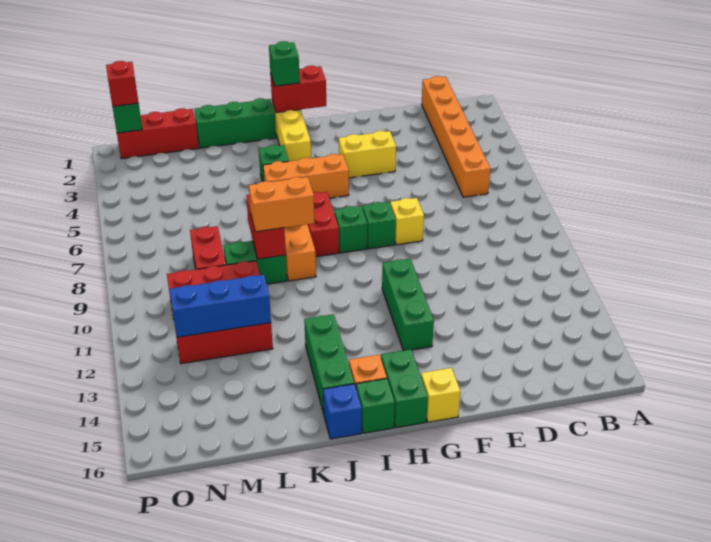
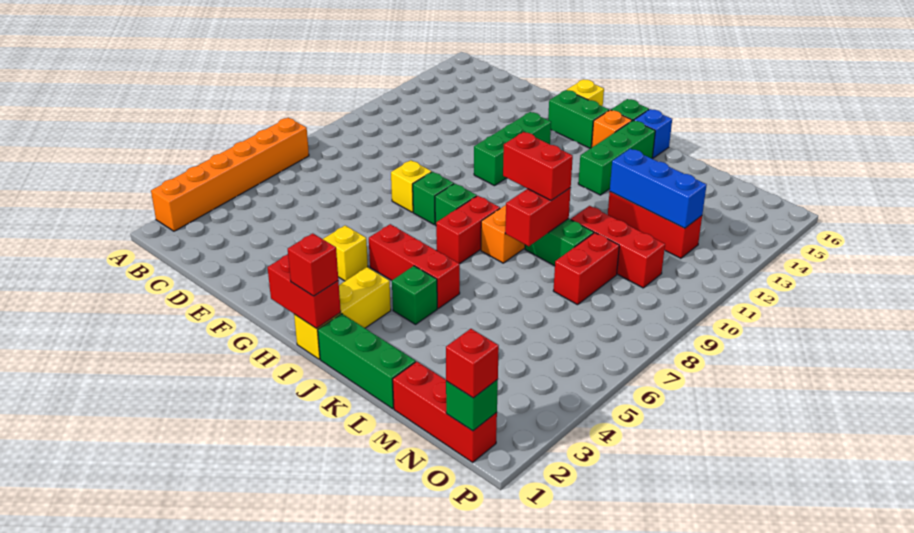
orange 1x6 brick [422,76,490,197] -> orange 1x6 brick moved to [151,118,309,231]
yellow 1x2 brick [339,131,396,178] -> yellow 1x1 brick [323,226,368,281]
orange 1x3 brick [263,154,349,198] -> red 1x3 brick [369,224,460,308]
green 1x2 brick [381,349,428,428] -> green 1x2 brick turned to [548,90,609,148]
green 1x1 brick [269,41,300,86] -> red 1x1 brick [288,233,338,296]
orange 1x2 brick [249,177,315,232] -> red 1x2 brick [503,132,573,200]

